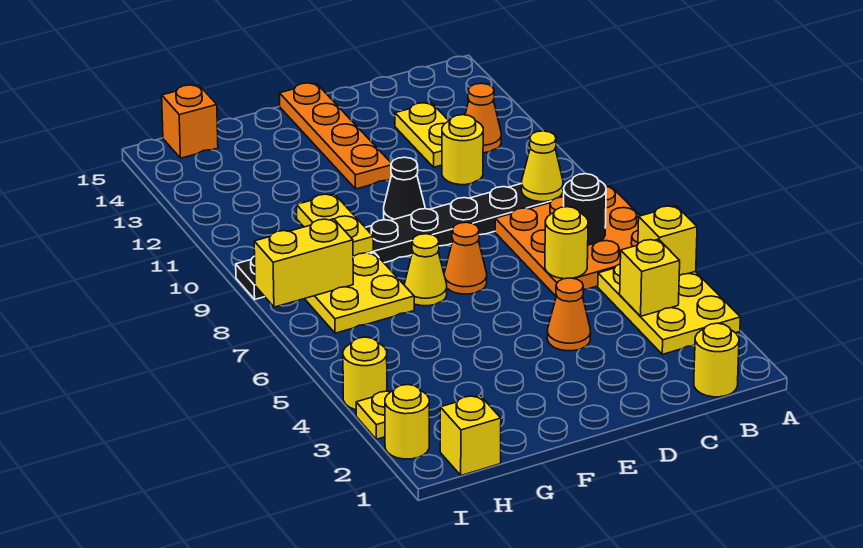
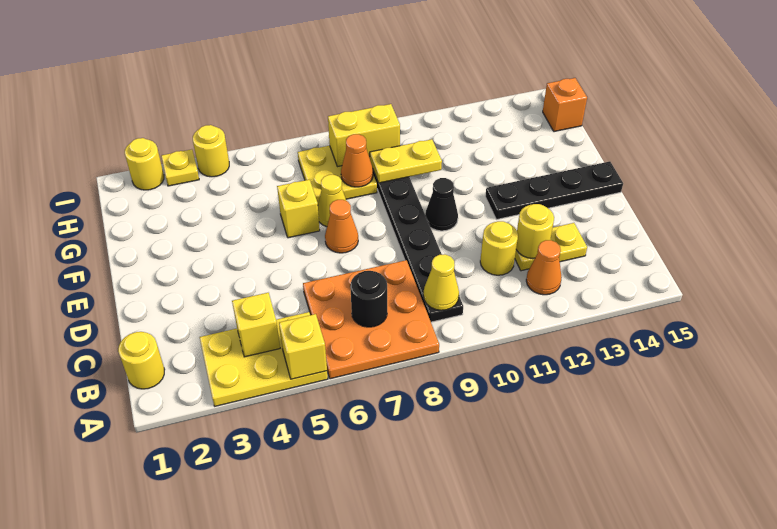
yellow 1x1 round brick [545,207,588,279] -> yellow 1x1 round brick moved to [516,204,554,259]
orange 1x1 cone [547,278,591,351] -> orange 1x1 cone moved to [341,134,373,187]
orange 1x4 plate [280,83,392,189] -> black 1x4 plate [485,161,623,220]
yellow 1x1 brick [440,395,501,475] -> yellow 1x1 brick moved to [277,180,320,238]
yellow 1x2 brick [254,219,353,307] -> yellow 1x2 brick turned to [328,104,400,167]

